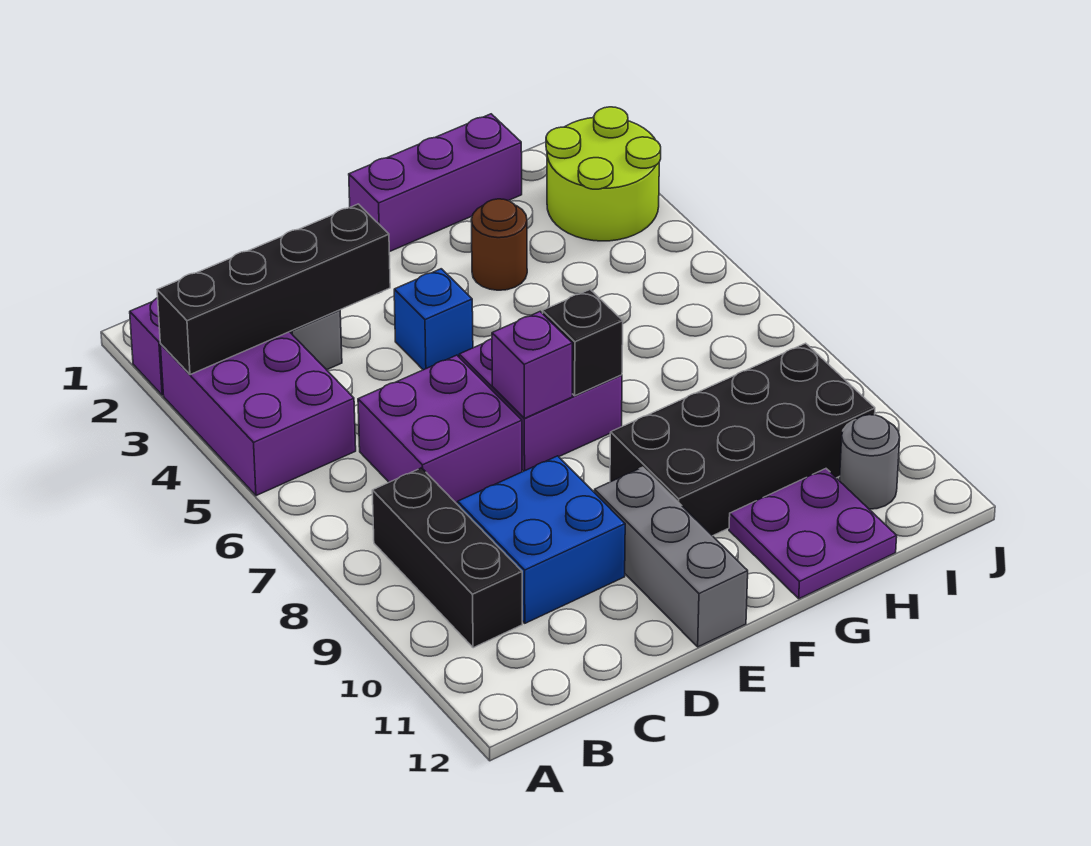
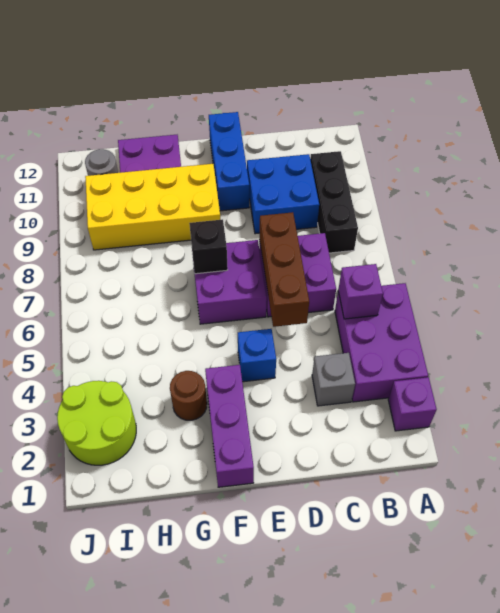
black 1x4 brick [157,204,390,375] -> none
none -> brown 1x3 brick [259,212,309,327]
purple 1x1 brick [492,312,572,418] -> purple 1x1 brick moved to [338,264,383,319]
grey 1x3 brick [594,467,748,647] -> blue 1x3 brick [209,112,249,211]
purple 1x3 brick [349,114,522,252] -> purple 1x3 brick turned to [205,365,254,487]
black 2x4 brick [610,343,875,536] -> yellow 2x4 brick [85,164,220,250]

